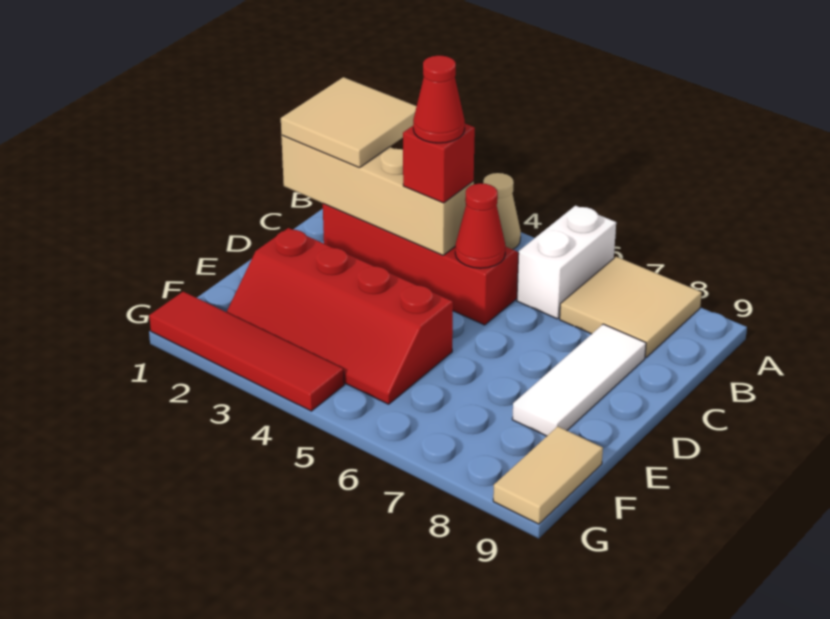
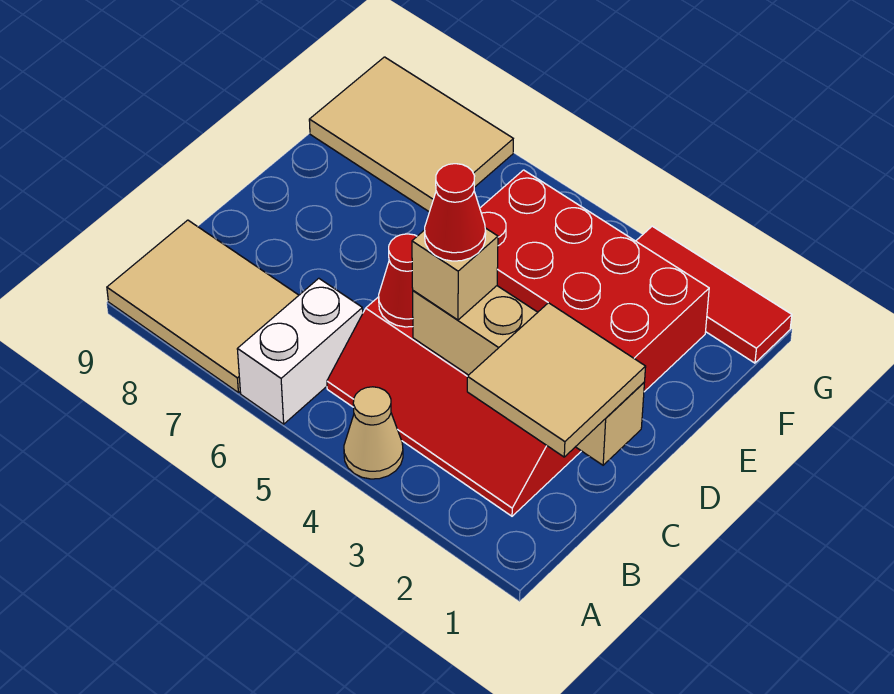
tan 2x2 tile [560,257,702,358] -> tan 2x3 tile [107,220,299,393]
red 1x1 brick [403,124,475,203] -> tan 1x1 brick [412,228,498,320]
white 1x3 tile [512,324,646,436] -> none
red 2x4 slope [227,228,453,404] -> red 2x4 brick [480,170,709,392]
tan 1x2 tile [493,427,603,524] -> tan 2x3 tile [309,57,513,212]
red 1x4 tile [149,292,344,411] -> red 1x3 tile [636,226,792,363]

